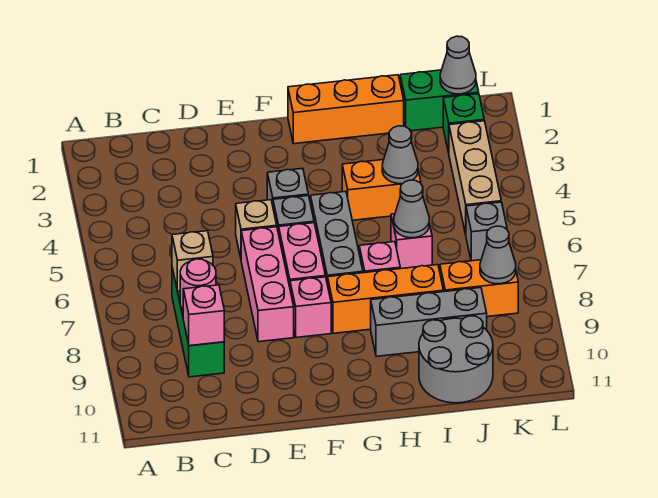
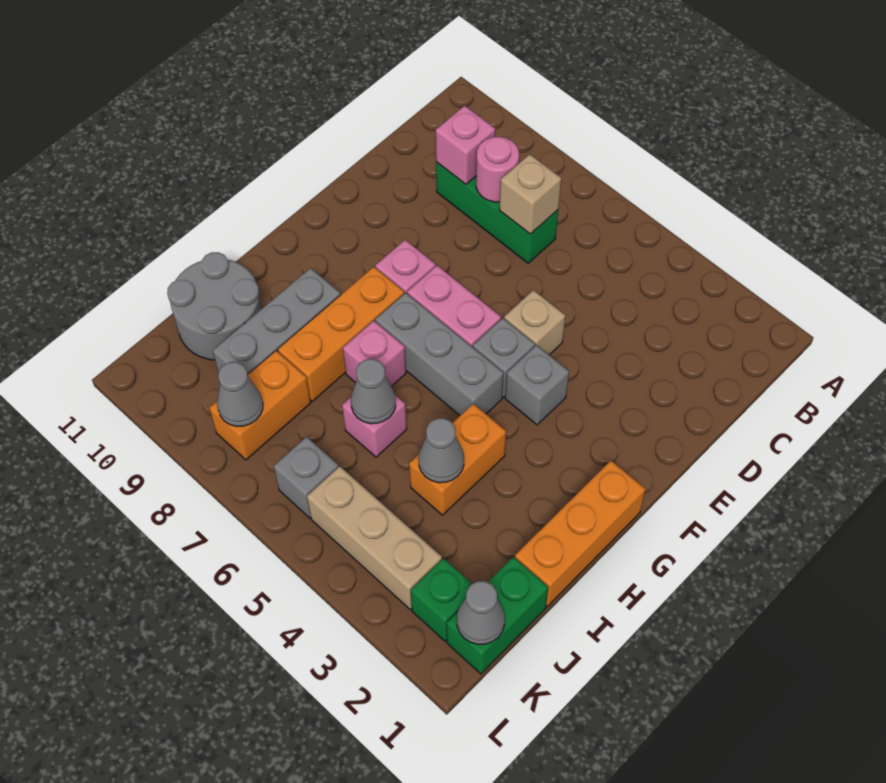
pink 1x3 brick [241,227,294,342] -> none

